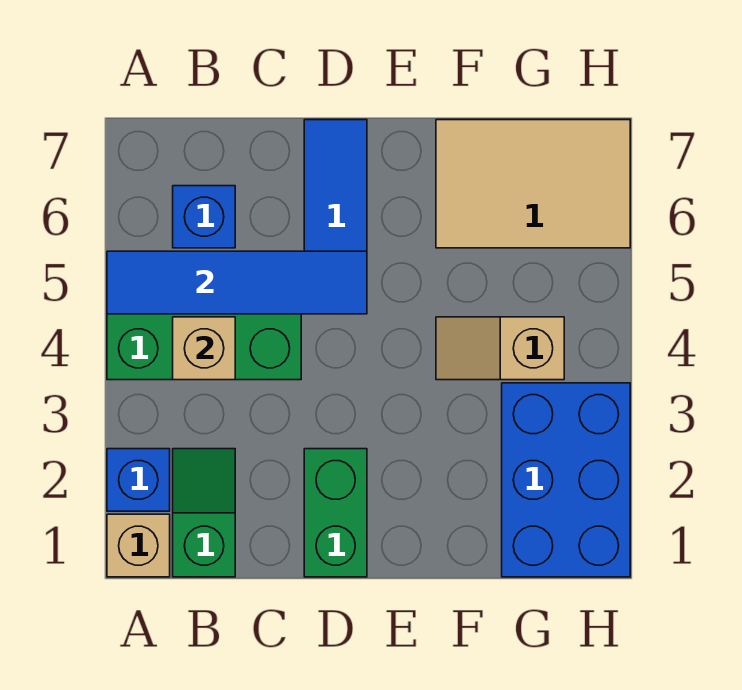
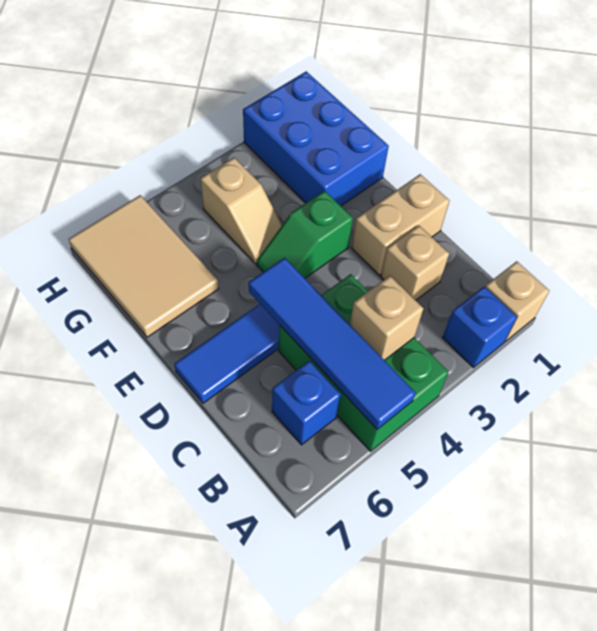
green 1x2 slope [173,449,235,577] -> green 1x2 slope moved to [257,191,353,278]
none -> tan 1x1 brick [381,225,449,300]
green 1x2 brick [304,449,367,577] -> tan 1x2 brick [352,174,449,275]
blue 2x3 brick [502,383,630,577] -> blue 2x3 brick turned to [243,71,389,206]

